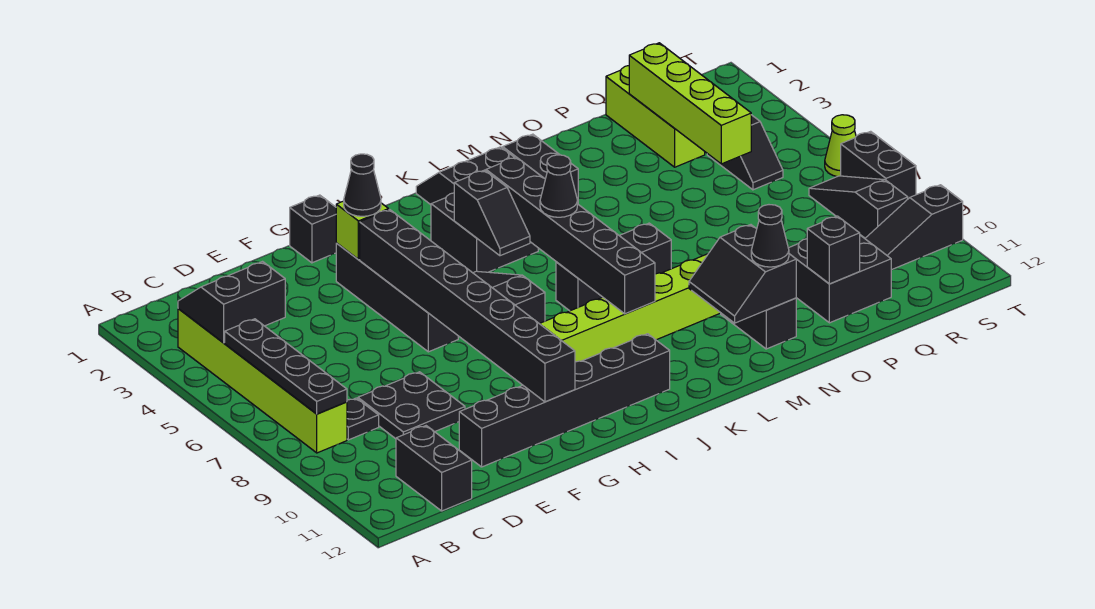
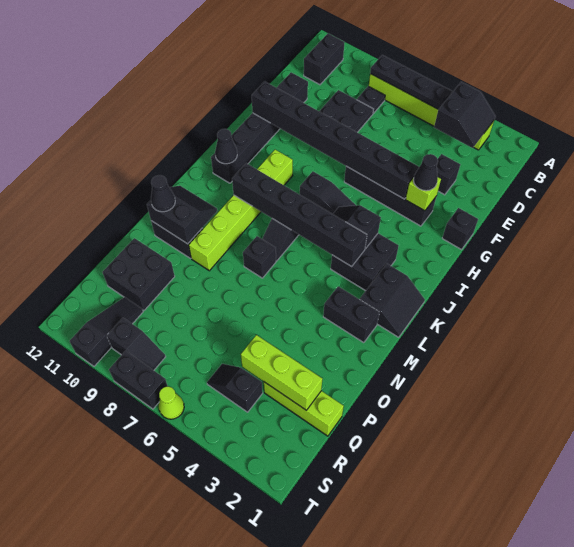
black 1x2 brick [396,426,472,511] -> black 1x2 brick turned to [304,34,345,85]
black 1x1 cone [540,155,577,217] -> black 1x1 cone moved to [215,129,237,164]
black 1x1 brick [807,216,860,284] -> black 1x1 brick moved to [437,154,460,195]
lime 1x4 brick [629,43,751,164] -> lime 1x3 brick [241,335,322,410]
black 1x3 slope [809,176,908,238] -> black 1x2 slope [107,318,166,370]

